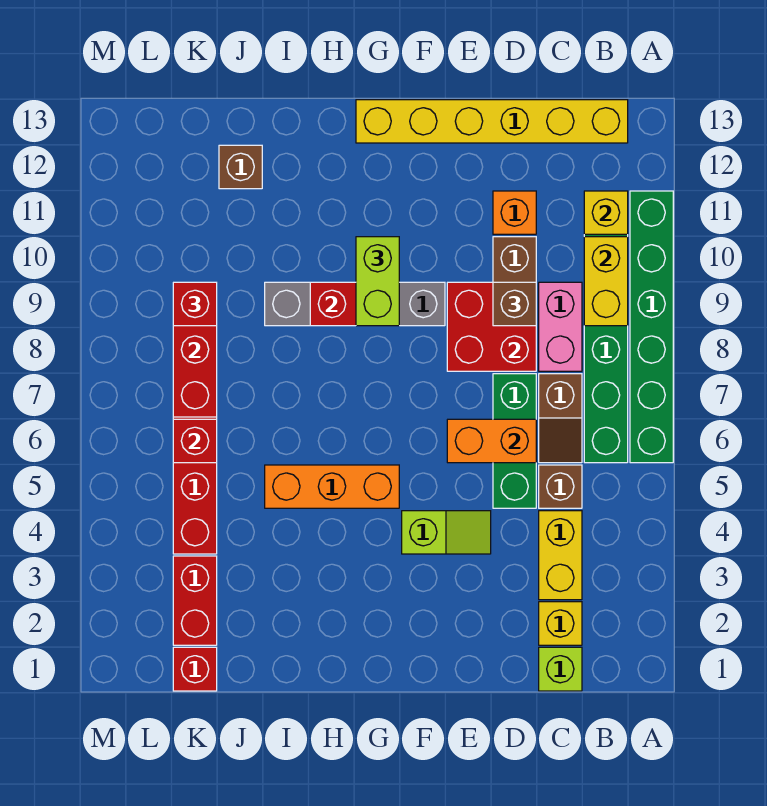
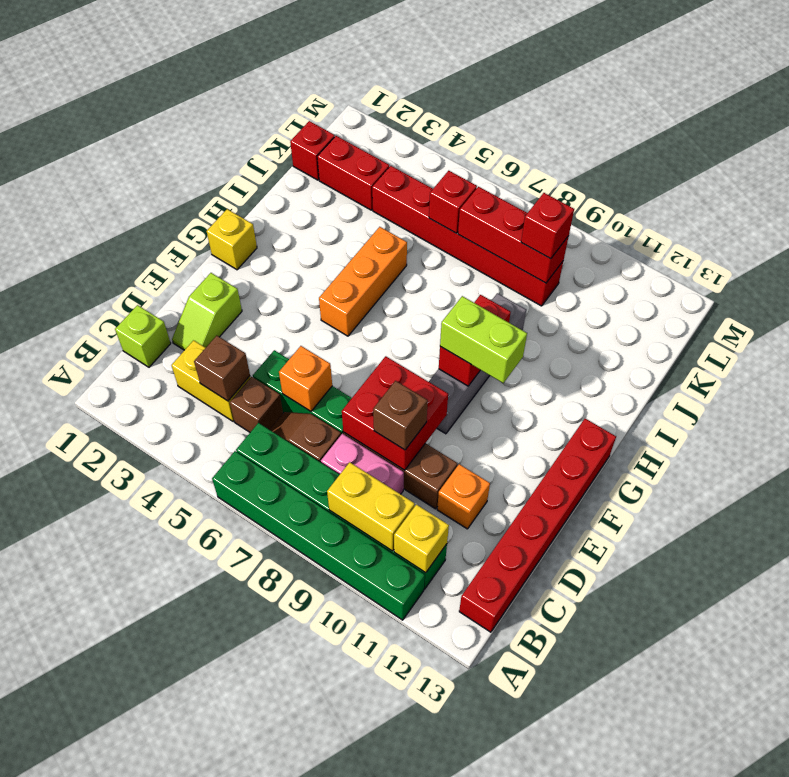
yellow 1x6 brick [356,100,628,143] -> red 1x6 brick [459,419,616,632]
yellow 1x1 brick [539,602,582,645] -> yellow 1x1 brick moved to [207,209,257,270]
orange 1x2 brick [447,419,536,463] -> orange 1x1 brick [279,346,332,411]
lime 1x2 slope [402,511,491,554] -> lime 1x2 slope moved to [172,273,242,350]
brown 1x1 brick [219,145,262,189] -> brown 1x1 brick moved to [194,336,250,401]

